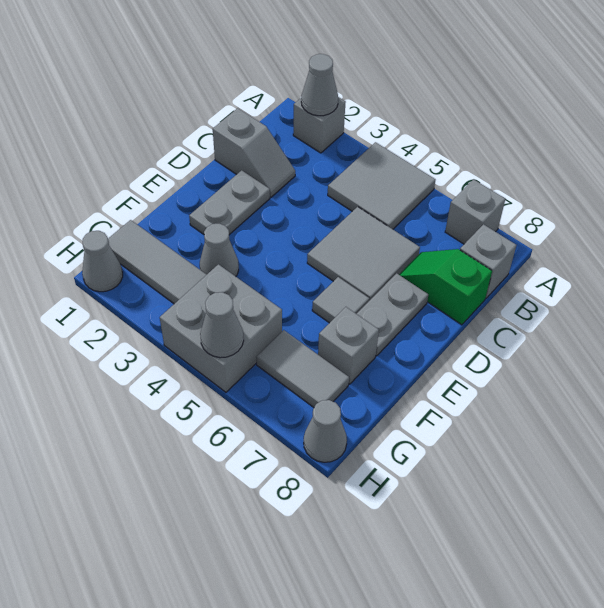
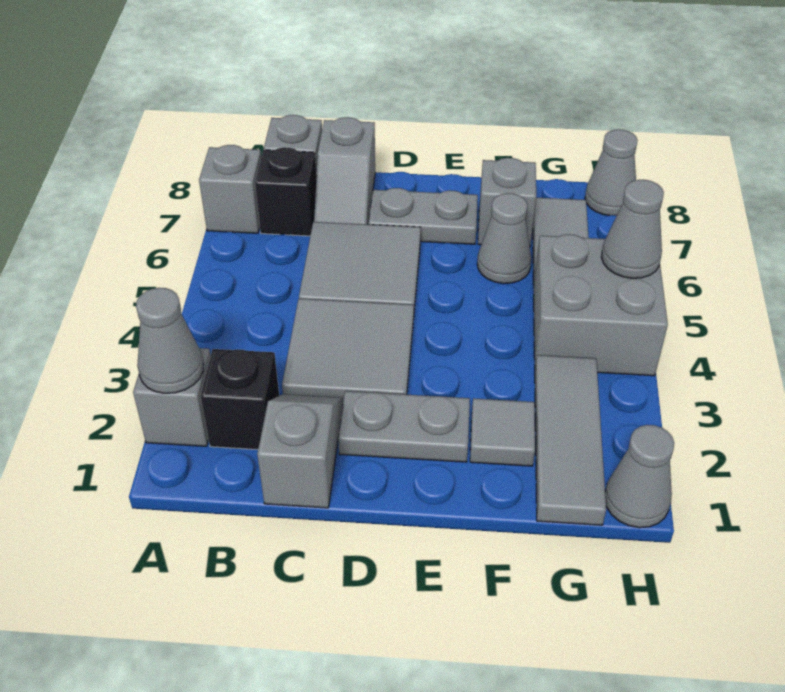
grey 2x2 tile [328,142,435,229] -> grey 2x2 tile moved to [282,299,414,404]
none -> black 1x1 brick [200,349,279,450]
none -> black 1x1 brick [255,147,317,236]
green 1x2 slope [399,249,492,325] -> grey 1x2 slope [314,117,375,224]
grey 1x1 tile [312,277,369,323] -> grey 1x1 tile moved to [470,398,535,466]
grey 1x1 cone [200,224,239,276] -> grey 1x1 cone moved to [477,193,531,283]

